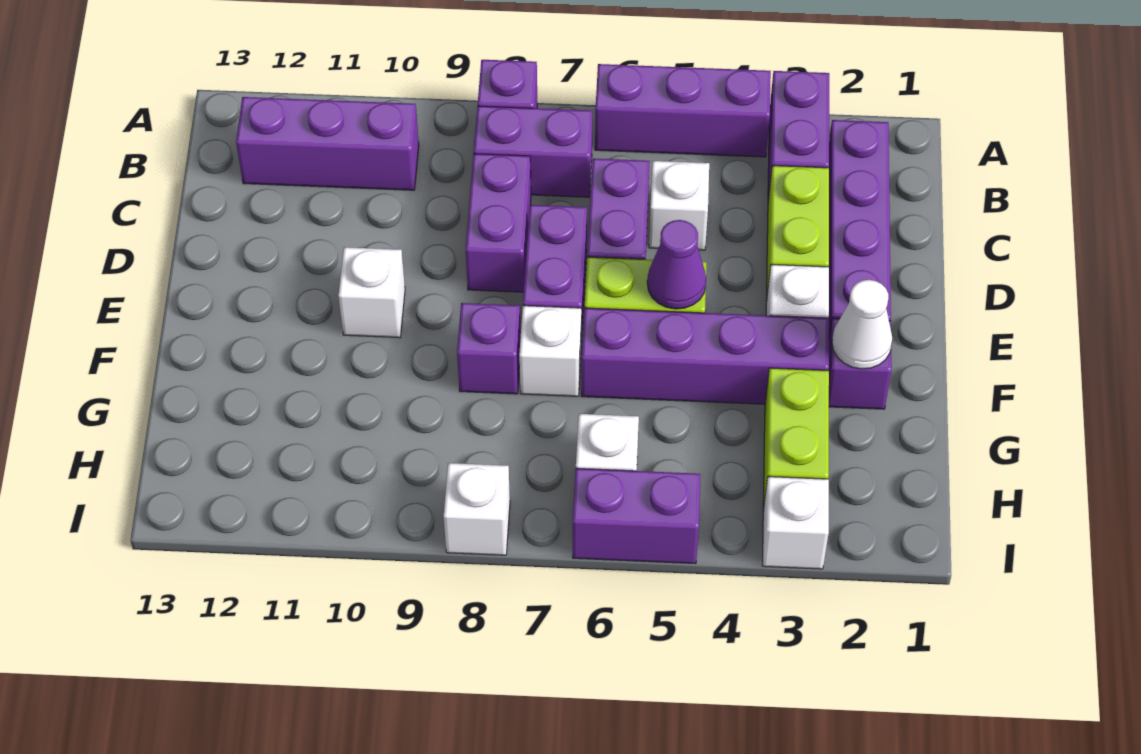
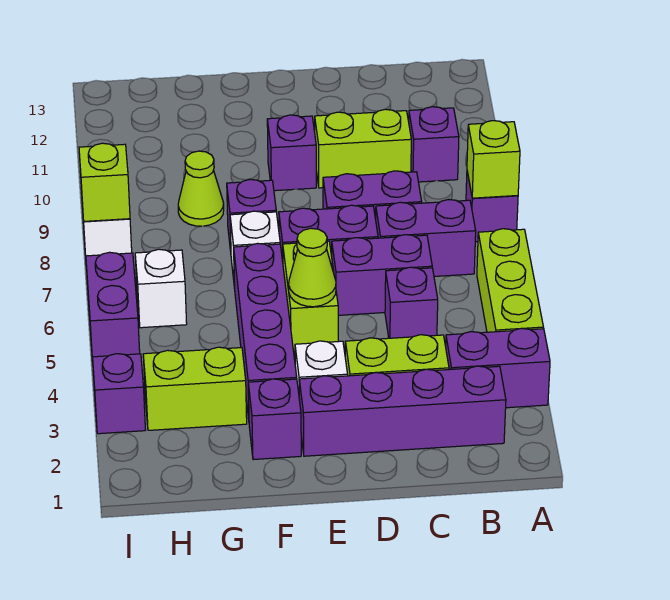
purple 1x3 brick [595,64,771,157] -> lime 1x3 brick [477,229,543,332]
none -> lime 1x1 brick [467,121,520,198]
purple 1x2 brick [474,106,593,197] -> purple 1x2 brick turned to [376,200,476,276]
purple 1x3 brick [236,97,419,190] -> purple 1x1 brick [409,107,459,182]
white 1x1 brick [649,161,709,250] -> purple 1x1 brick [385,267,438,338]
none -> lime 1x2 brick [315,109,411,188]
purple 1x1 cone [647,220,706,309] -> lime 1x1 cone [289,228,336,307]
white 1x1 brick [338,247,405,338] -> purple 1x1 brick [267,115,316,191]
white 1x1 cone [832,280,892,369] -> none
none -> lime 1x1 cone [178,151,224,226]
white 1x1 brick [762,477,829,569] -> purple 1x1 brick [93,354,145,434]
none -> lime 1x1 brick [79,143,130,221]

